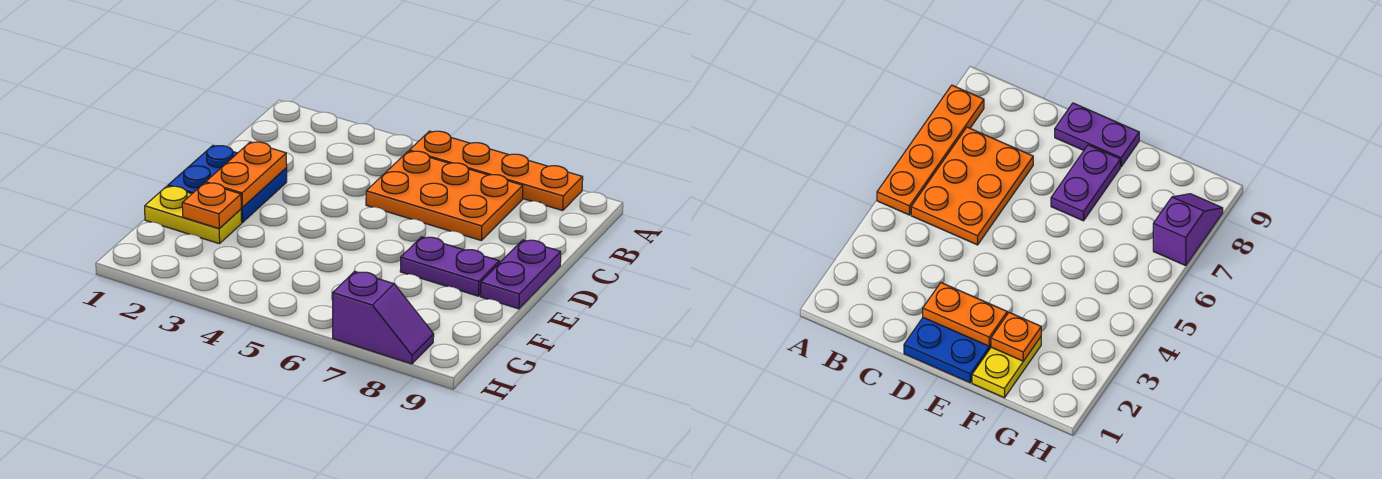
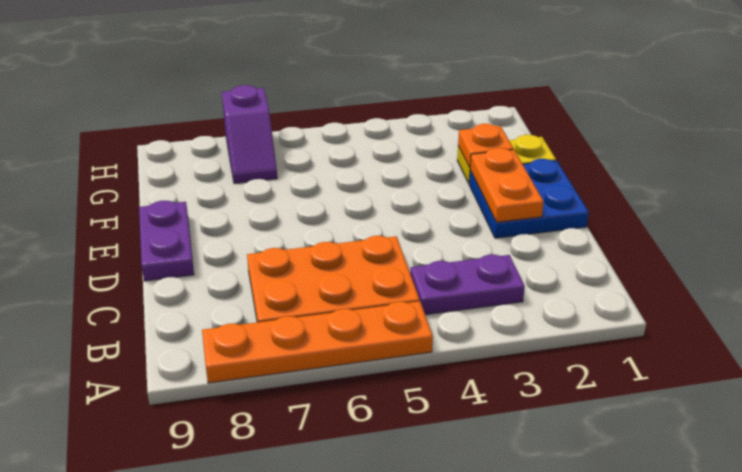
purple 1x2 plate [400,237,499,296] -> purple 1x2 plate moved to [410,255,525,315]
purple 1x2 slope [333,271,434,364] -> purple 1x2 slope turned to [222,85,277,183]

